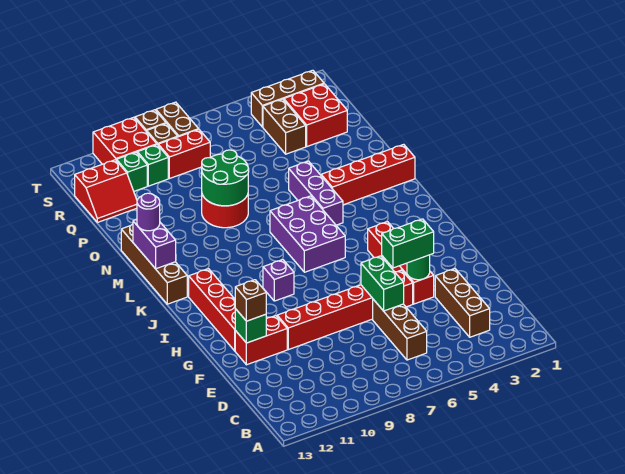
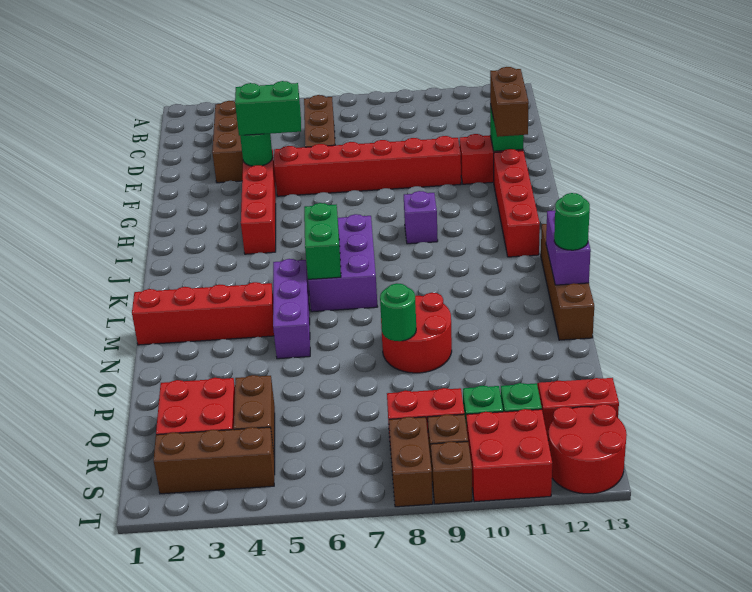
green 1x2 brick [361,256,404,311] -> green 1x2 brick moved to [304,203,341,279]
brown 1x1 brick [235,280,266,321] -> brown 1x2 brick [490,67,529,137]
purple 1x1 round brick [137,193,160,231] -> green 1x1 round brick [554,193,590,250]
green 2x2 round brick [202,150,249,206] -> green 1x1 round brick [380,283,416,341]
none -> red 2x2 round brick [548,404,627,494]

